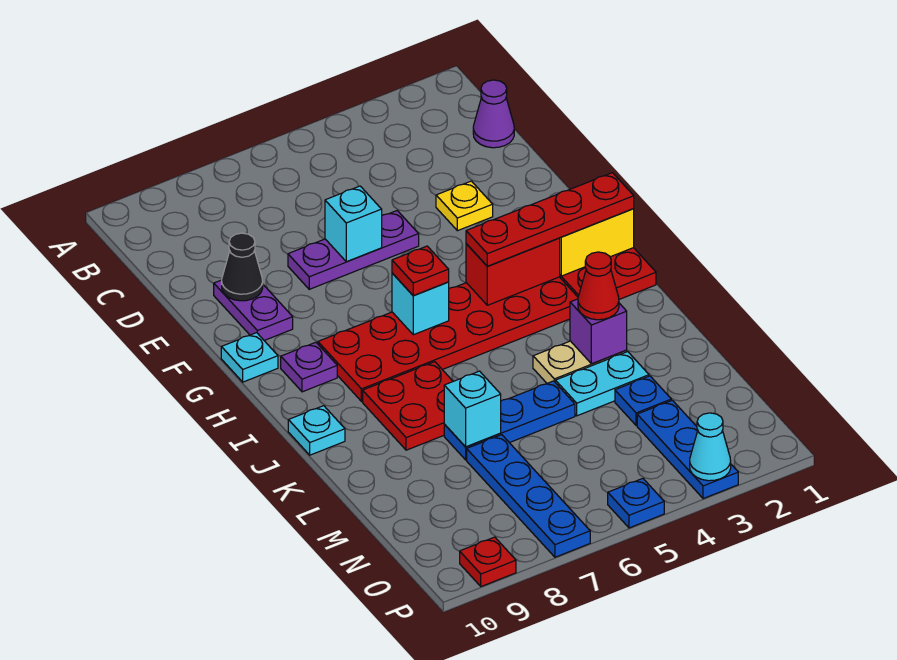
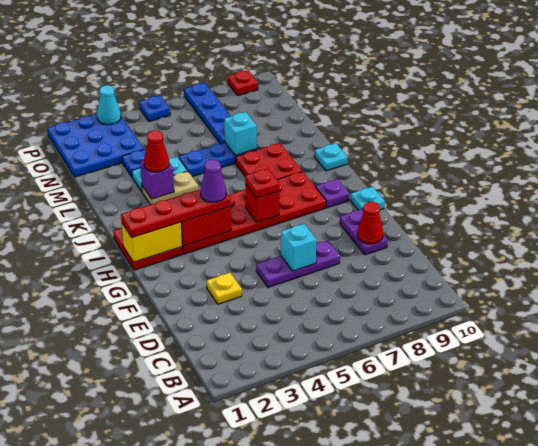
purple 1x1 cone [473,80,514,148] -> purple 1x1 cone moved to [200,159,226,202]
black 1x1 cone [222,233,263,301] -> red 1x1 cone [357,202,383,244]
cyan 1x1 brick [392,273,449,335] -> red 1x1 brick [245,184,279,223]
blue 1x3 plate [637,400,738,499] -> blue 3x3 plate [48,114,144,177]

